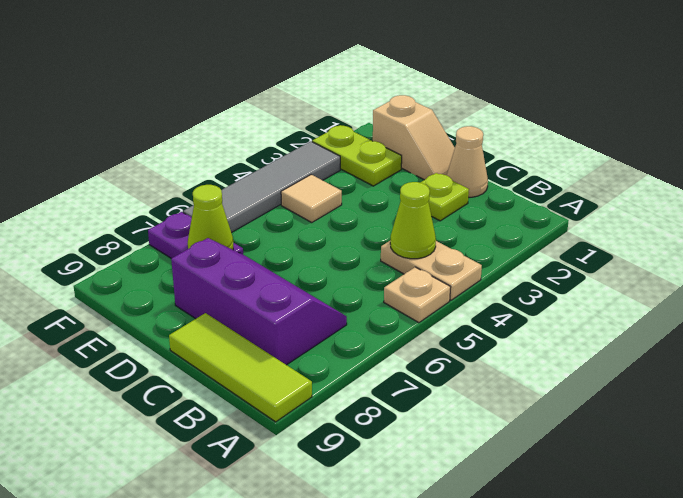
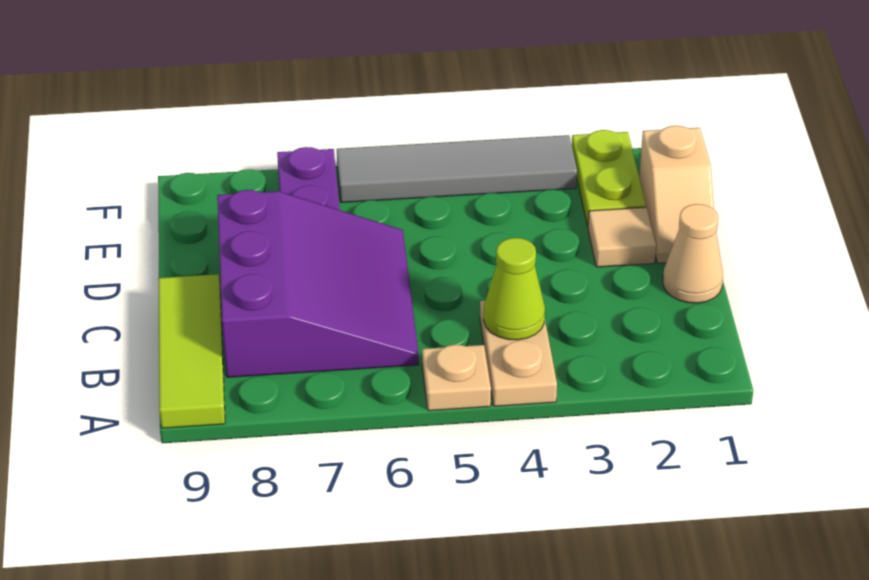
purple 2x3 slope [171,238,347,365] -> purple 3x3 slope [217,190,419,377]
lime 1x1 plate [421,173,469,221] -> none
tan 1x1 tile [281,175,342,222] -> tan 1x1 tile moved to [588,207,656,267]
lime 1x1 cone [188,185,233,250] -> none

